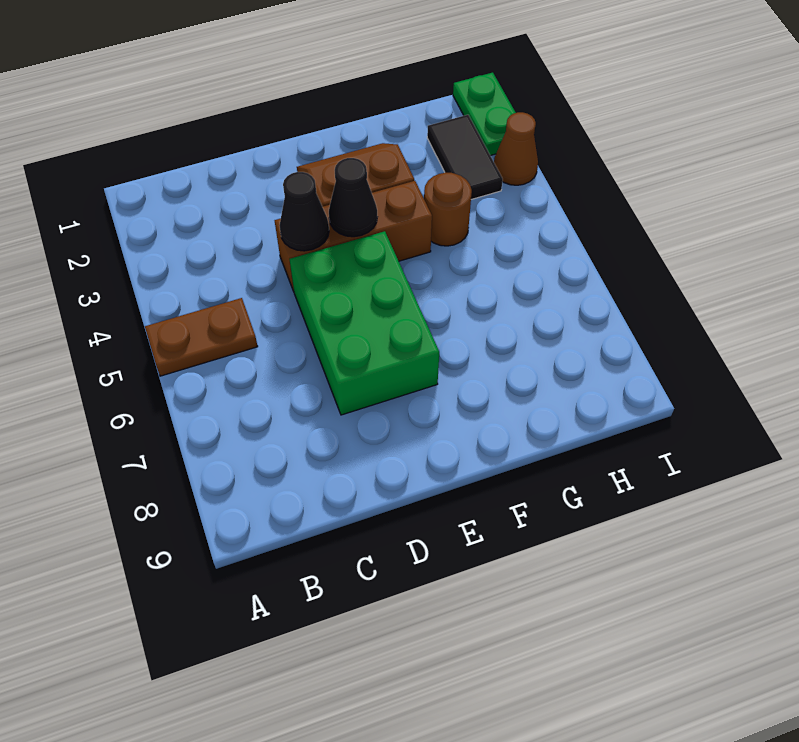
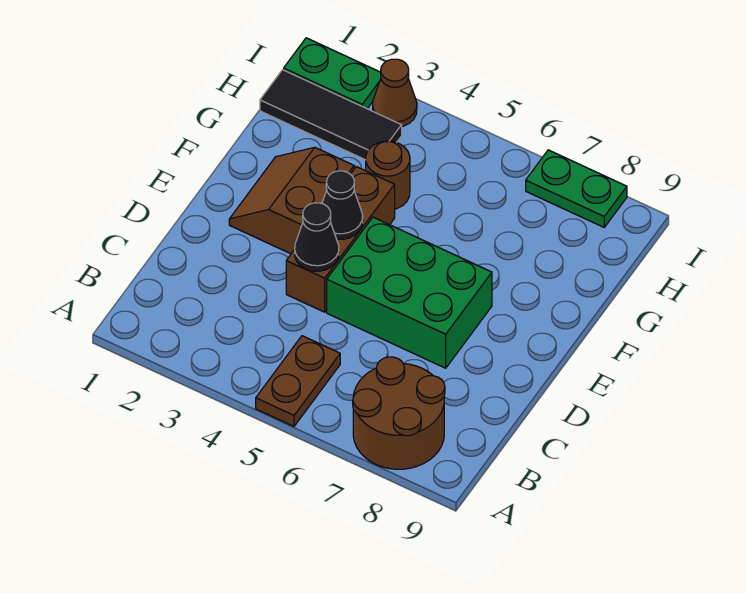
none -> brown 2x2 round brick [353,357,445,469]
black 1x2 tile [427,115,503,199] -> black 1x3 tile [260,70,402,160]
none -> green 1x2 plate [526,150,627,227]

